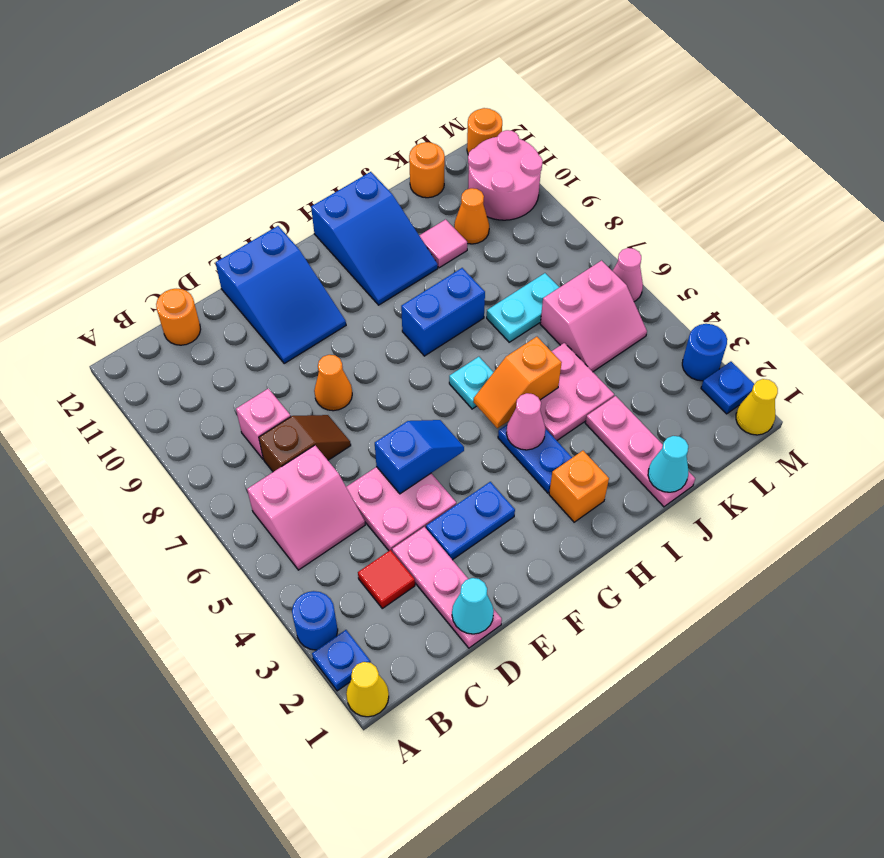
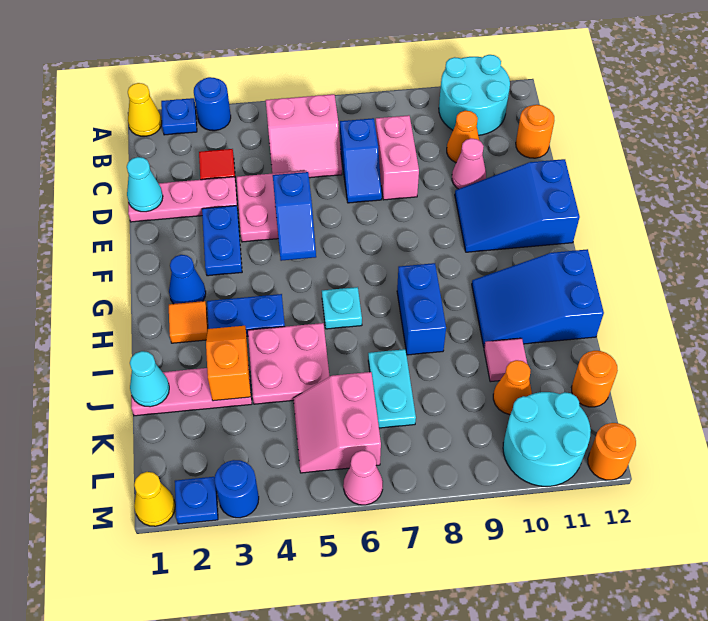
none -> cyan 2x2 round brick [439,55,510,135]
pink 2x2 slope [247,445,365,570] -> pink 2x2 slope turned to [266,94,342,178]
brown 1x2 slope [259,415,351,472] -> blue 1x2 slope [340,118,382,203]
pink 1x1 brick [236,389,291,459] -> pink 1x2 brick [376,115,419,200]
orange 1x1 cone [314,355,352,411] -> orange 1x1 cone moved to [447,111,479,163]
none -> blue 1x1 cone [169,255,206,304]
orange 1x1 brick [549,451,609,522] -> orange 1x1 tile [169,301,208,343]
pink 1x1 cone [506,393,545,450] -> pink 1x1 cone moved to [452,138,486,189]
orange 1x2 slope [474,337,562,428] -> orange 1x2 slope moved to [206,326,251,401]
pink 2x2 round brick [468,130,543,220] -> cyan 2x2 round brick [503,392,591,486]

